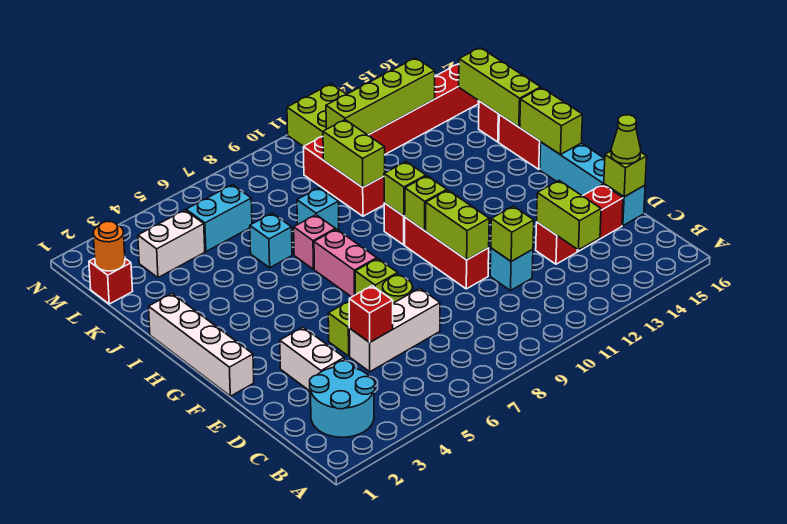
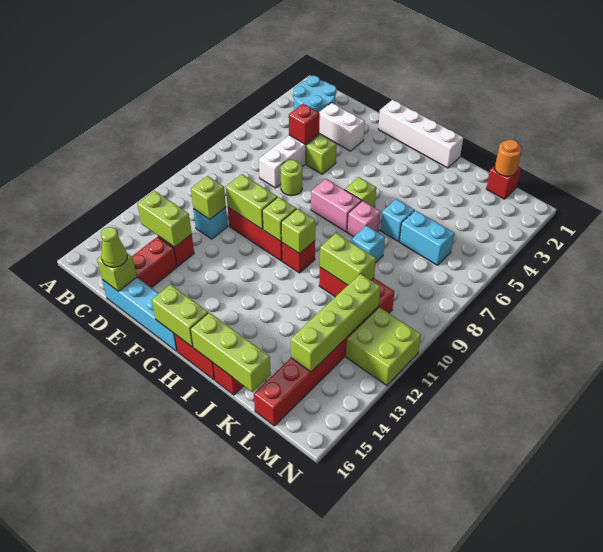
lime 1x1 brick [355,259,398,295] -> lime 1x1 brick moved to [344,177,376,207]
white 1x2 brick [138,210,205,278] -> none
cyan 1x2 brick [186,185,252,251] -> cyan 1x2 brick turned to [399,210,454,265]

